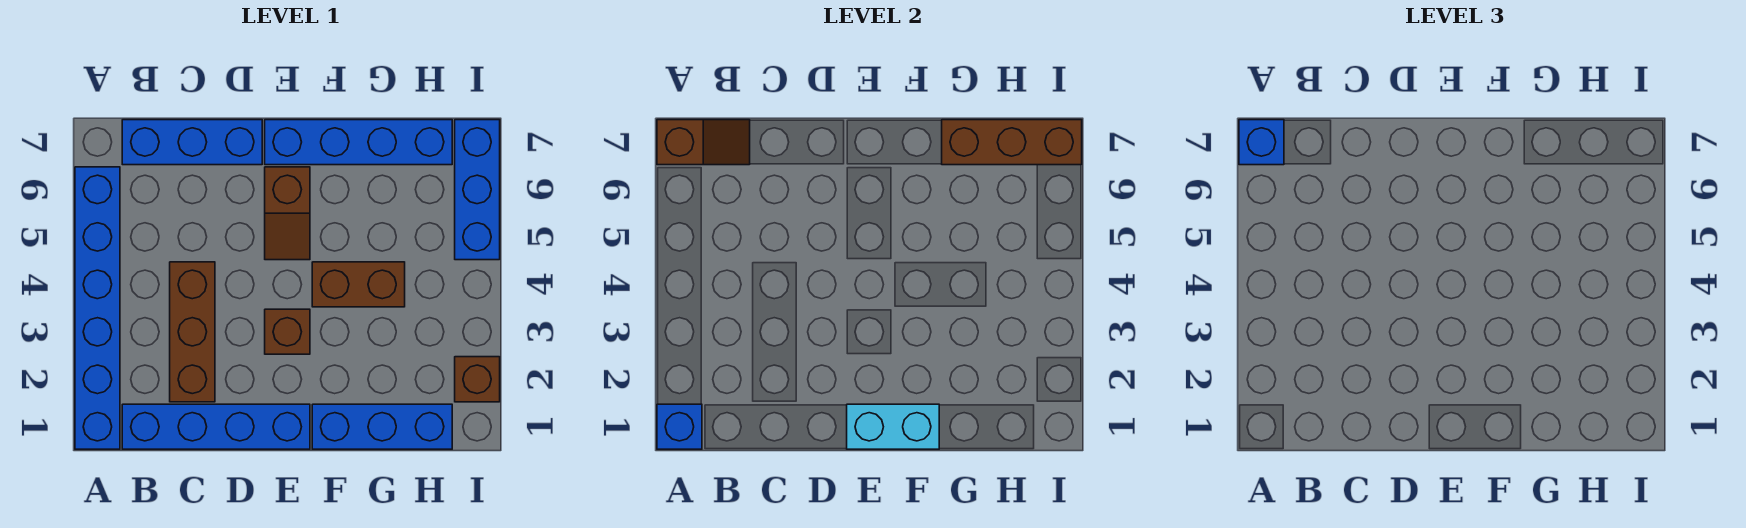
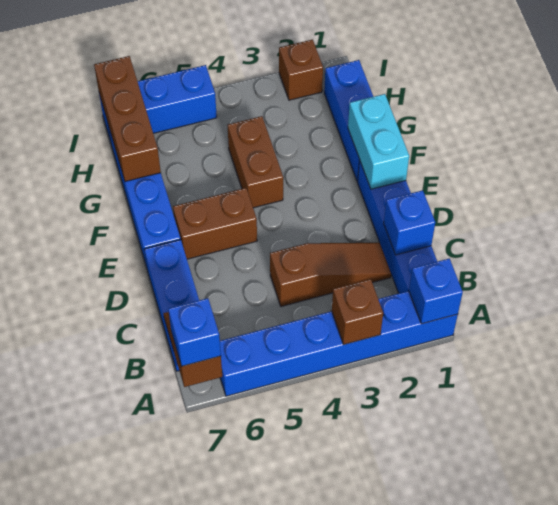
none -> blue 1x1 brick [384,190,435,255]
brown 1x3 brick [170,262,215,402] -> brown 1x3 slope [270,243,391,306]
brown 1x1 brick [265,309,310,354] -> brown 1x1 brick moved to [332,279,383,345]
brown 1x2 slope [265,167,310,260] -> brown 1x2 brick [173,188,257,259]

